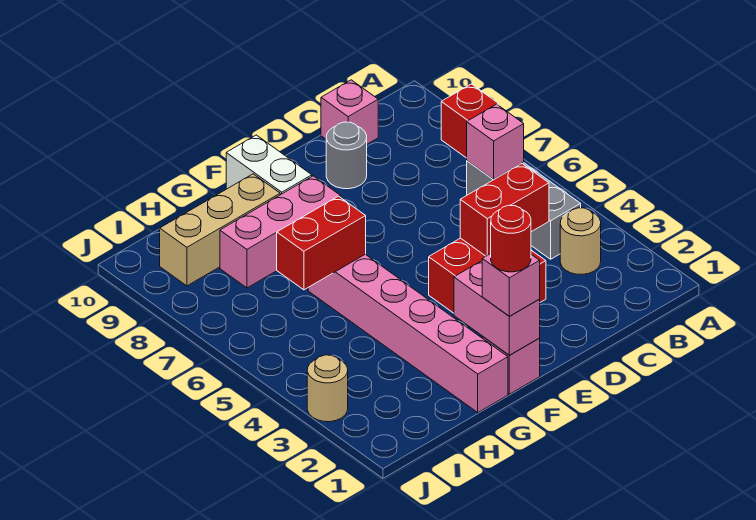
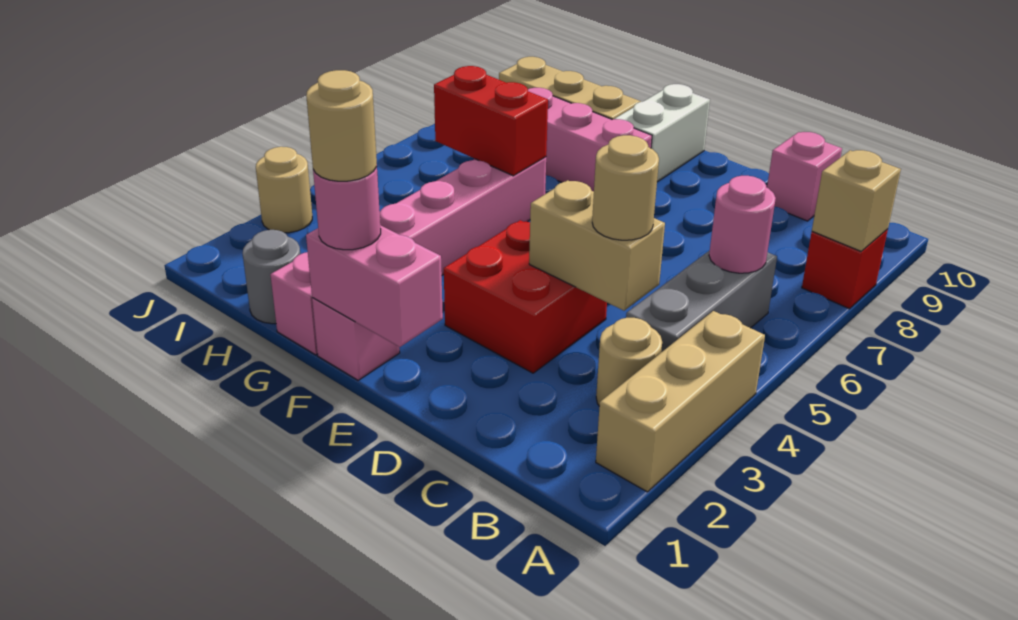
none -> tan 1x3 brick [596,311,765,492]
none -> tan 1x1 brick [812,150,901,251]
pink 1x1 brick [467,104,524,180] -> pink 1x1 round brick [709,176,776,273]
red 1x2 brick [460,164,549,256] -> tan 1x2 brick [529,180,665,311]
none -> tan 1x1 round brick [592,135,659,240]
grey 1x1 round brick [326,122,367,189] -> grey 1x1 round brick moved to [243,230,300,324]
pink 1x2 brick [454,261,540,355] -> pink 1x2 brick turned to [306,225,443,347]
pink 1x1 brick [482,254,540,316] -> pink 1x1 round brick [313,167,381,250]
red 1x1 round brick [491,205,531,272] -> tan 1x1 round brick [306,70,377,181]

